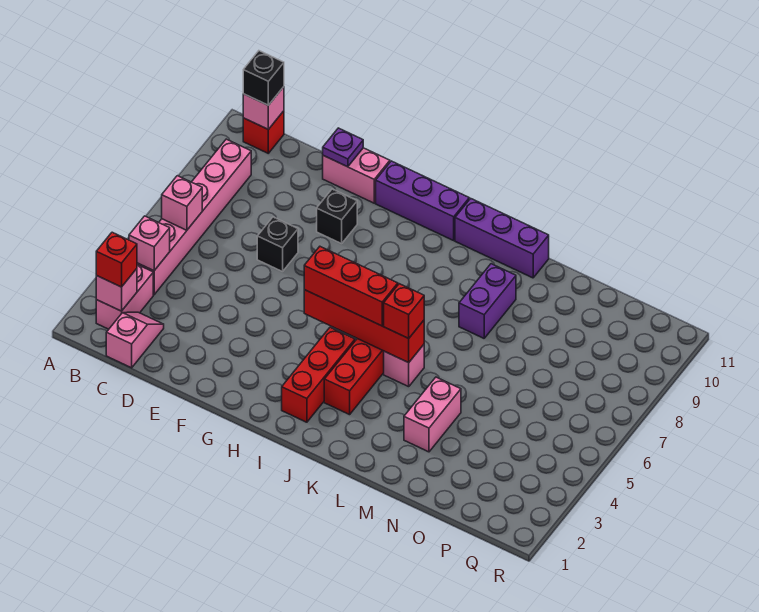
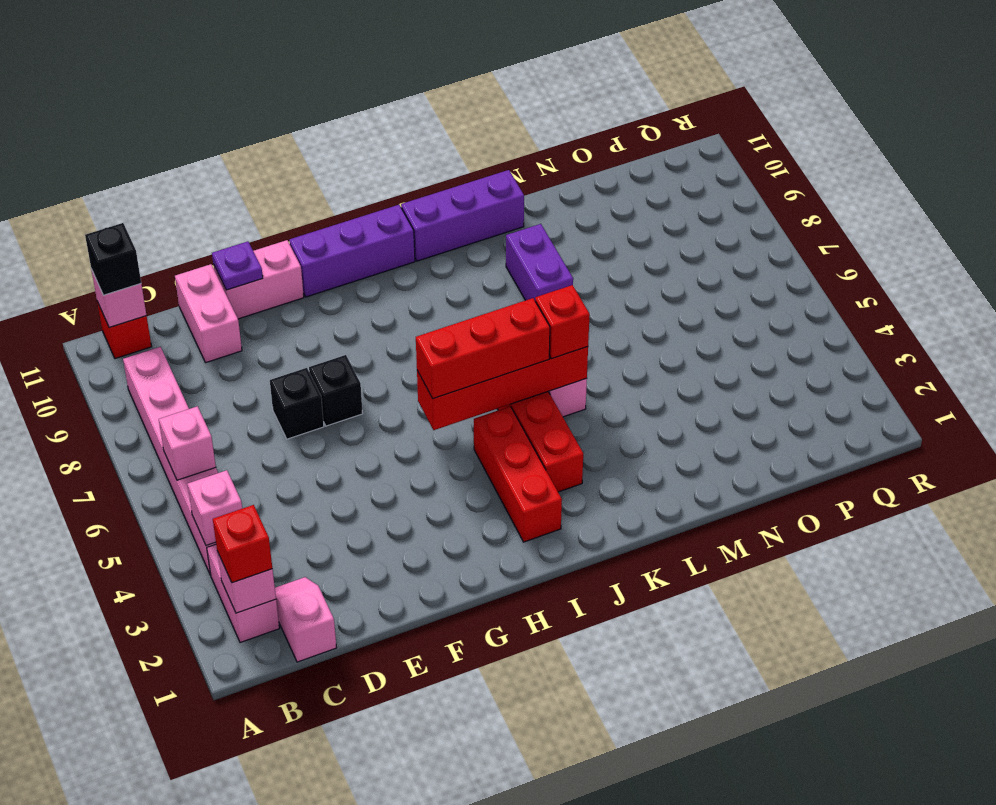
black 1x1 brick [317,189,357,244] -> black 1x1 brick moved to [309,355,363,426]
pink 1x2 brick [404,377,461,452] -> pink 1x2 brick moved to [175,264,242,363]

